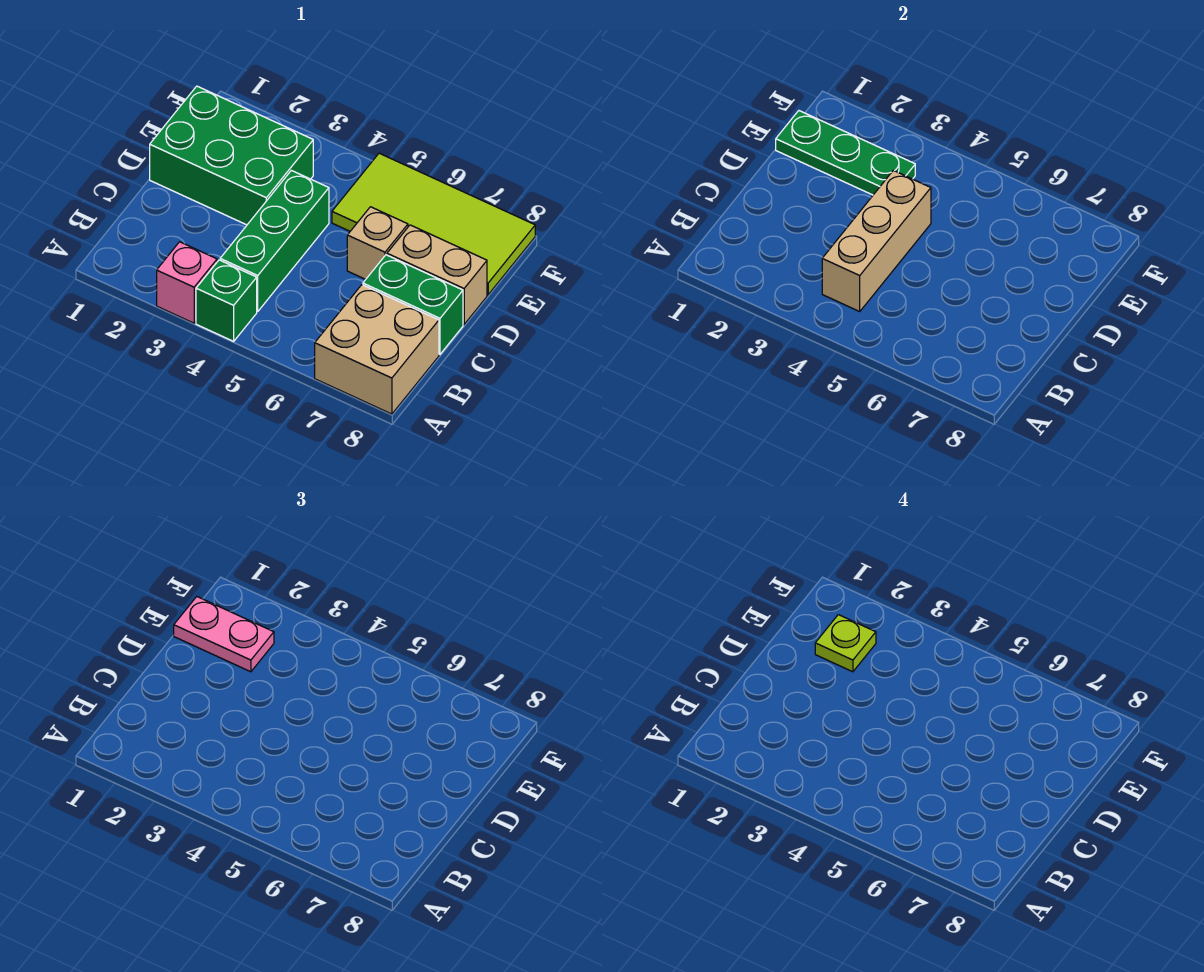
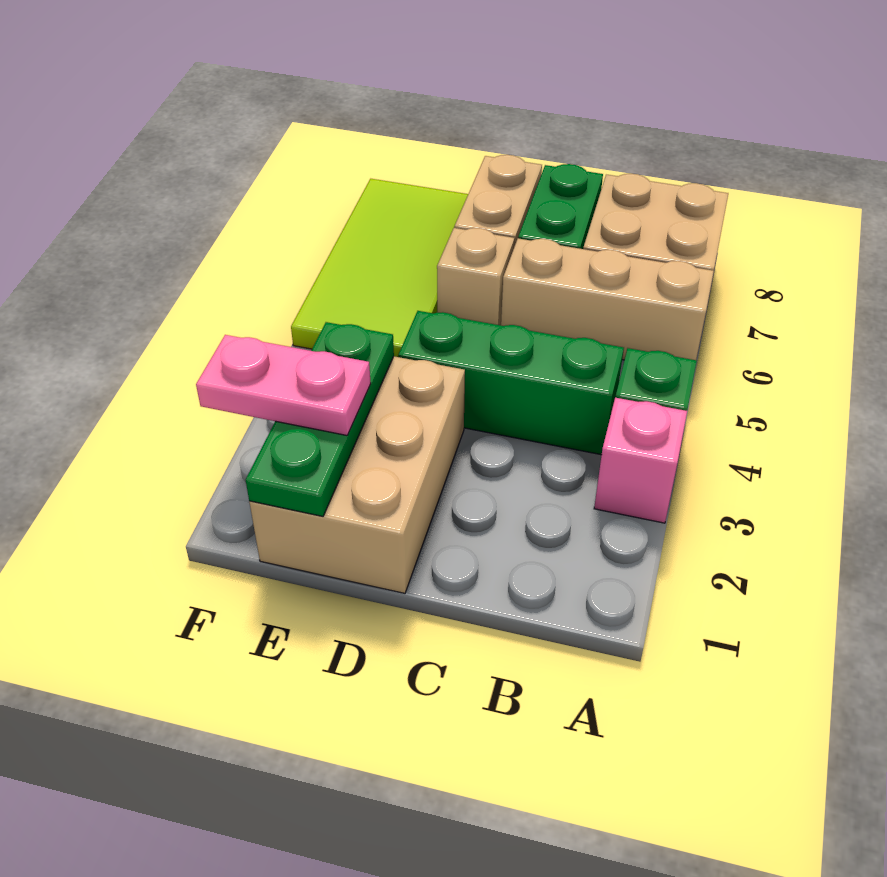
tan 1x3 brick [822,170,931,311] -> tan 1x3 brick moved to [501,238,714,360]
green 2x3 brick [150,86,313,225] -> tan 2x3 brick [249,356,465,593]
pink 1x2 plate [174,597,274,672] -> pink 1x2 plate turned to [196,335,371,435]
lime 1x1 plate [815,615,876,672] -> none

